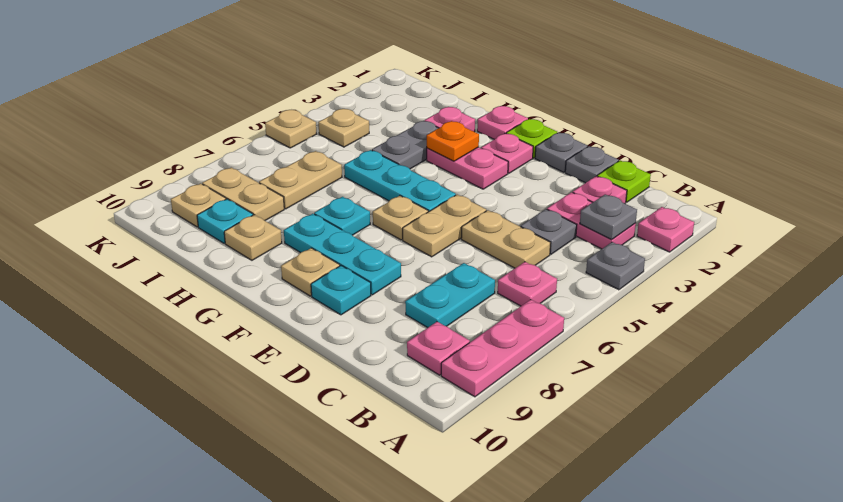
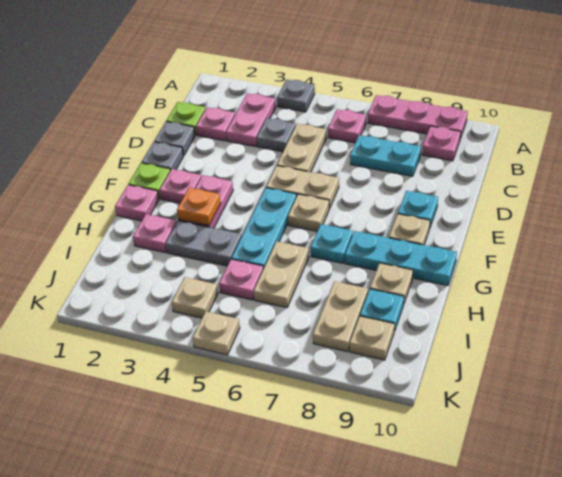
pink 1x1 plate [637,207,694,252] -> pink 1x1 plate moved to [219,259,263,300]
grey 1x1 plate [580,194,637,239] -> none
cyan 1x3 plate [284,214,401,295] -> cyan 1x3 plate turned to [345,231,457,285]
tan 1x2 plate [259,151,342,209] -> tan 1x2 plate turned to [254,241,309,308]

